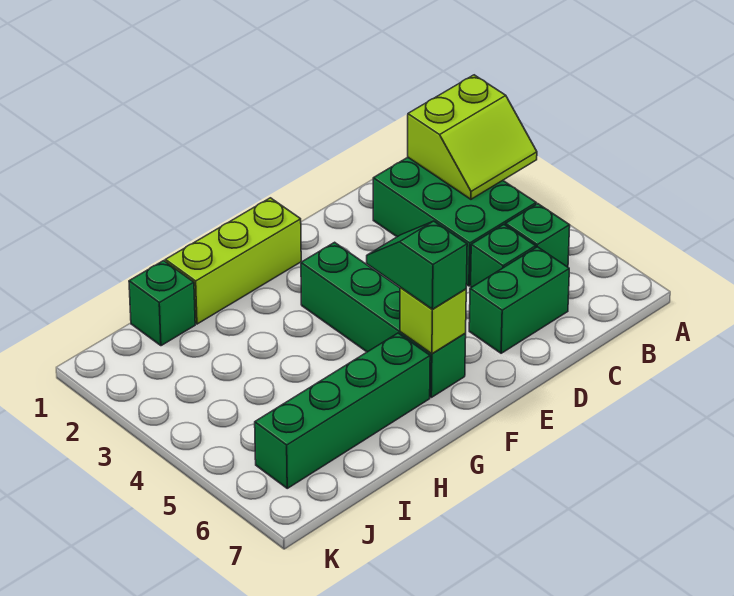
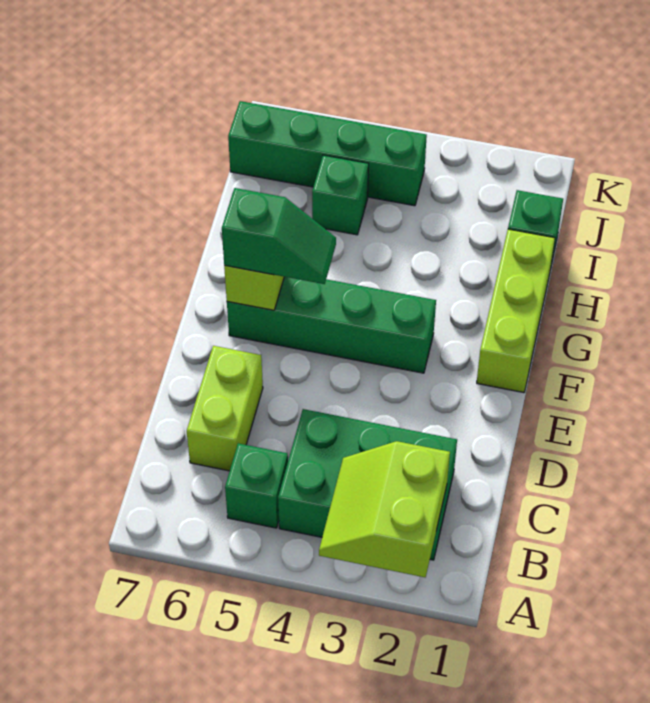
green 1x1 brick [471,225,536,288] -> green 1x1 brick moved to [312,155,369,235]
green 1x2 brick [469,247,569,353] -> lime 1x2 brick [187,346,263,471]
green 1x4 brick [255,333,430,488] -> green 1x4 brick turned to [228,101,427,206]

